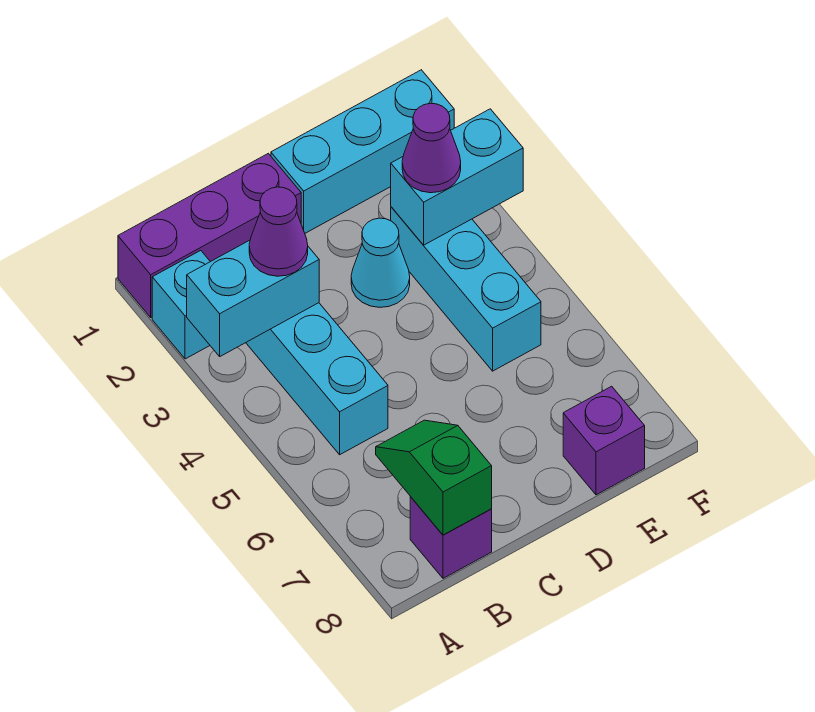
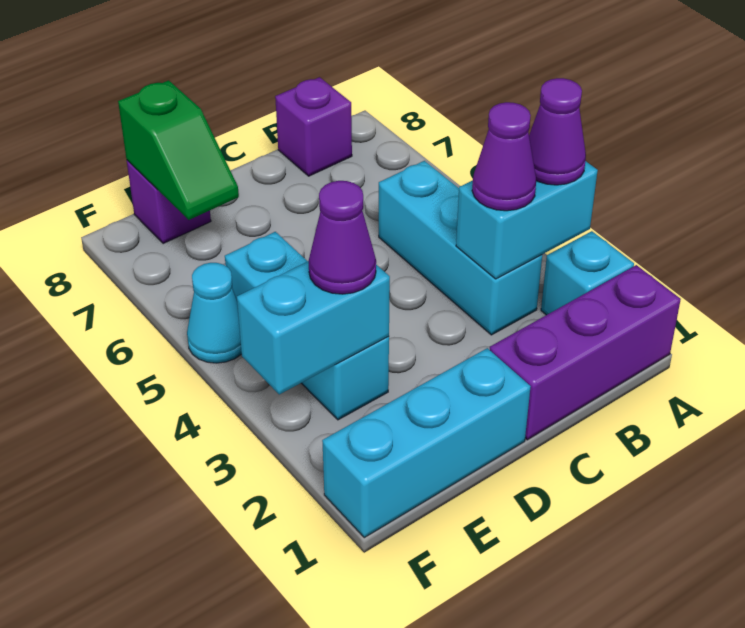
none -> purple 1x1 cone [529,78,586,185]
green 1x2 slope [376,420,492,535] -> green 1x2 slope moved to [118,80,239,220]
cyan 1x1 cone [351,218,410,307] -> cyan 1x1 cone moved to [187,263,242,363]

